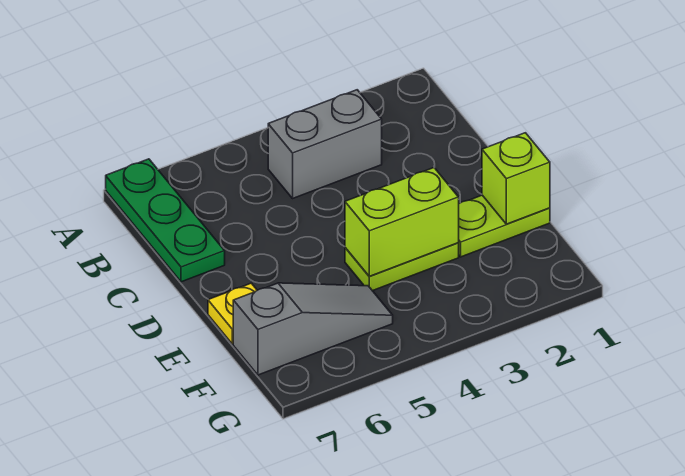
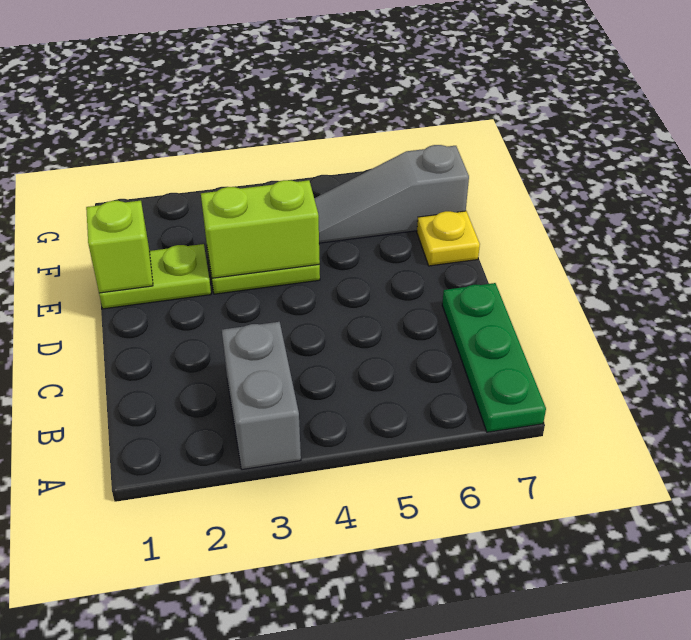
grey 1x2 brick [268,90,382,198] -> grey 1x2 brick turned to [222,322,301,470]

